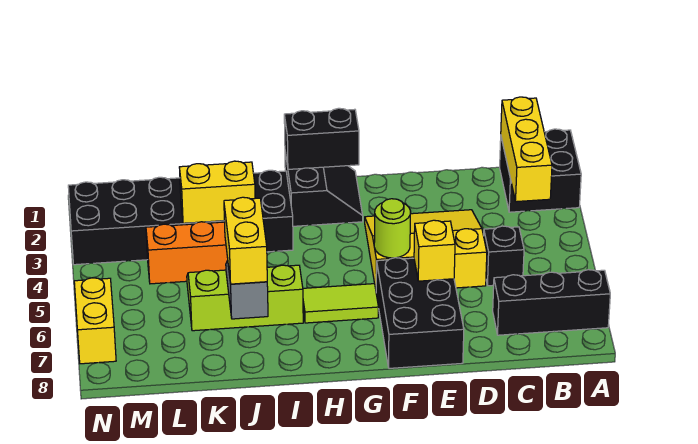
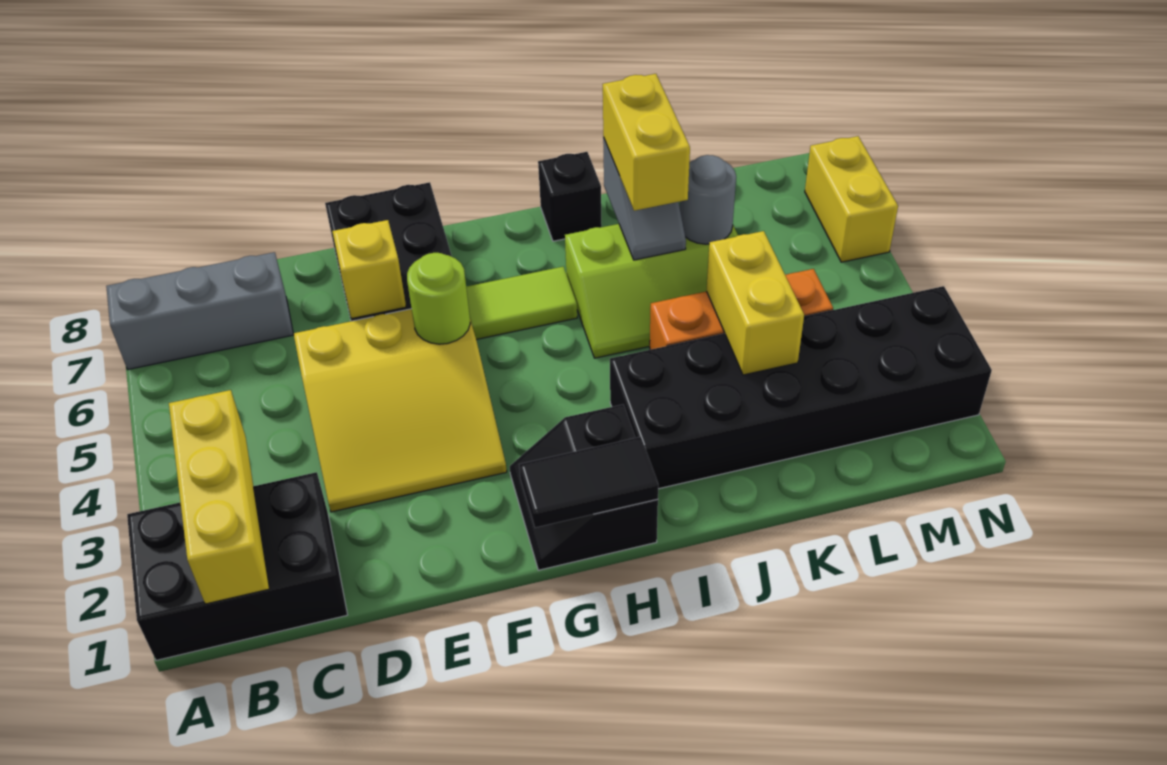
black 2x2 brick [500,129,581,212] -> black 2x3 brick [127,472,347,660]
black 1x3 brick [493,270,610,335] -> grey 1x3 brick [106,252,294,370]
black 1x1 brick [484,226,524,286] -> black 1x1 brick moved to [538,152,602,241]
black 1x2 brick [284,108,359,169] -> black 1x2 tile [519,437,658,528]
yellow 1x2 brick [179,161,255,223] -> yellow 1x2 brick turned to [706,231,804,375]
none -> grey 1x1 round brick [680,155,736,244]

